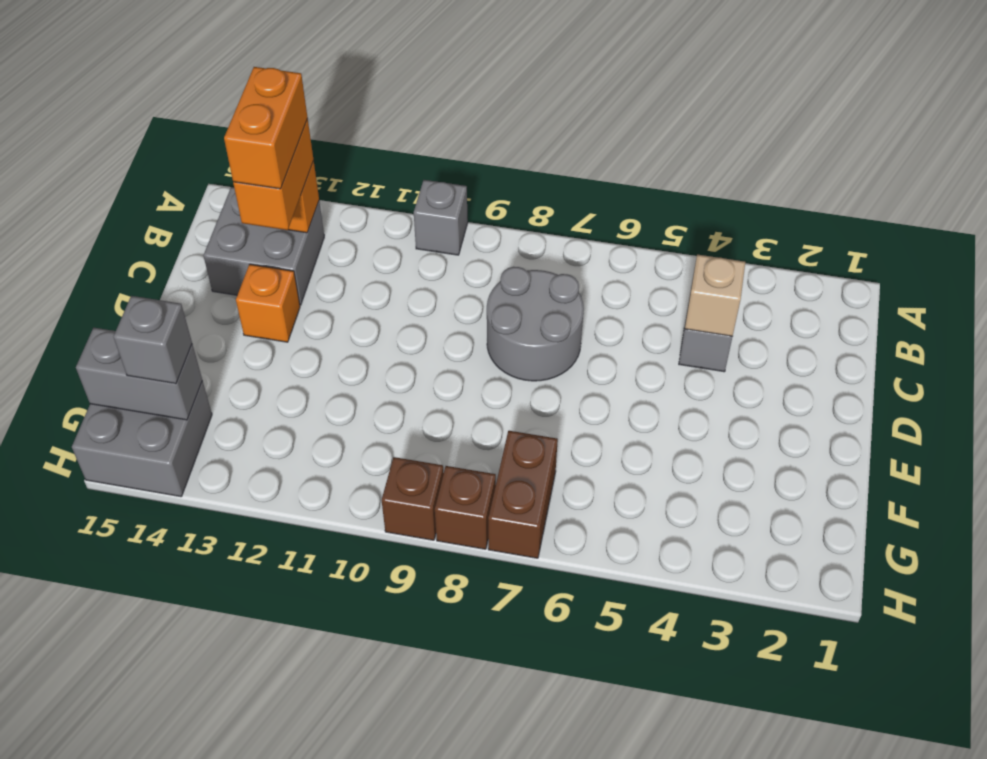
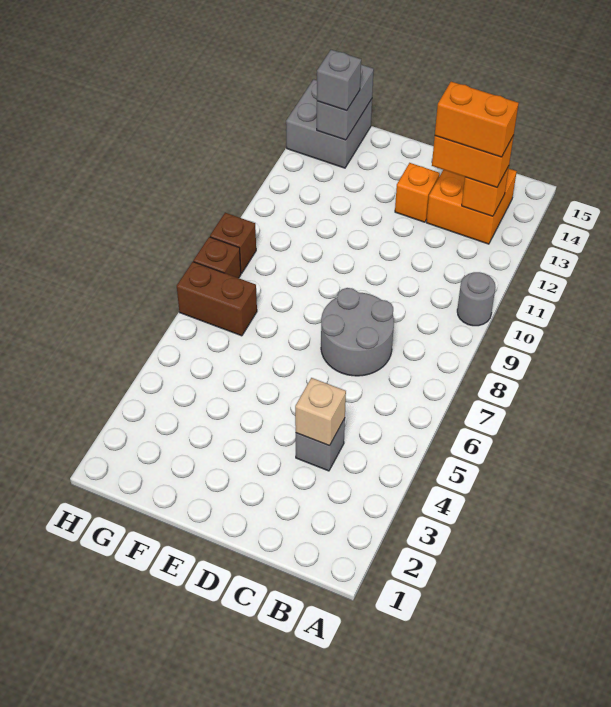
grey 1x1 brick [414,180,468,255] -> grey 1x1 round brick [457,272,495,326]
grey 2x2 brick [203,187,324,305] -> orange 2x2 brick [426,169,517,244]

